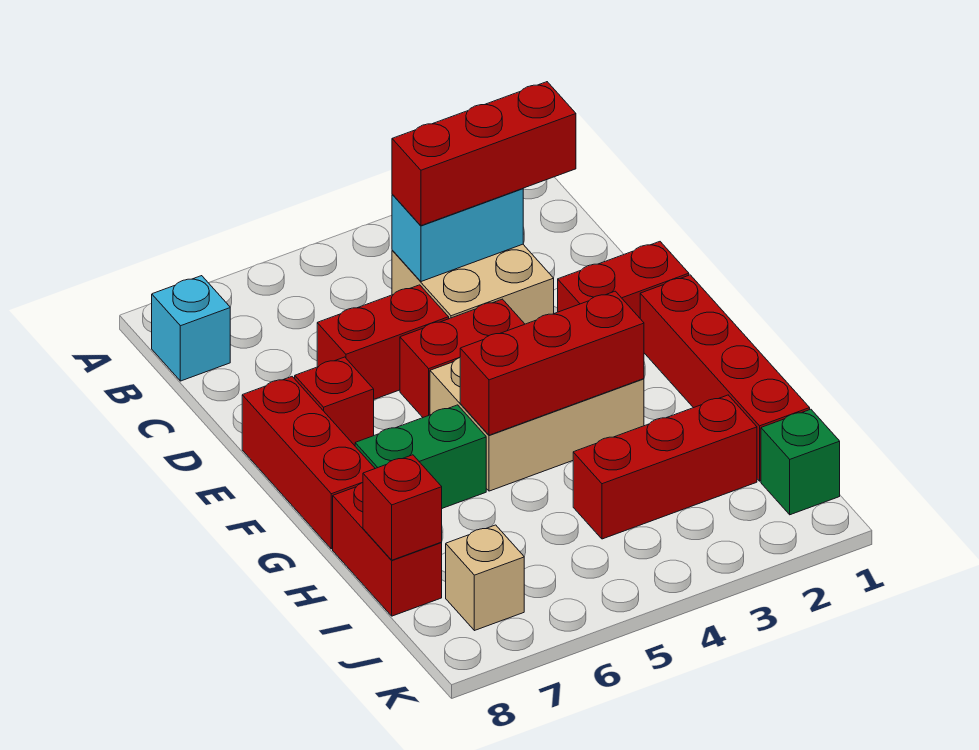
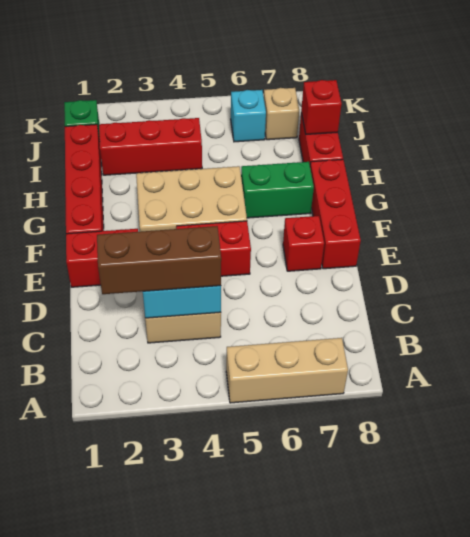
none -> tan 1x3 brick [226,338,348,403]
cyan 1x1 brick [152,276,230,381] -> cyan 1x1 brick moved to [231,90,266,142]
red 1x3 brick [392,82,576,226] -> brown 1x3 brick [97,226,221,294]
red 1x2 brick [317,285,449,399] -> none
red 1x3 brick [460,291,644,435] -> none

